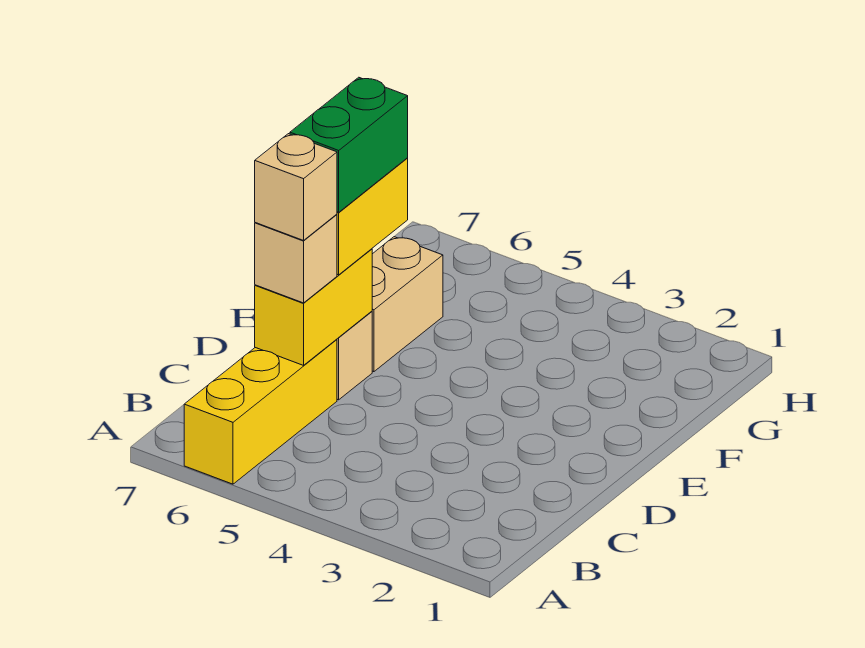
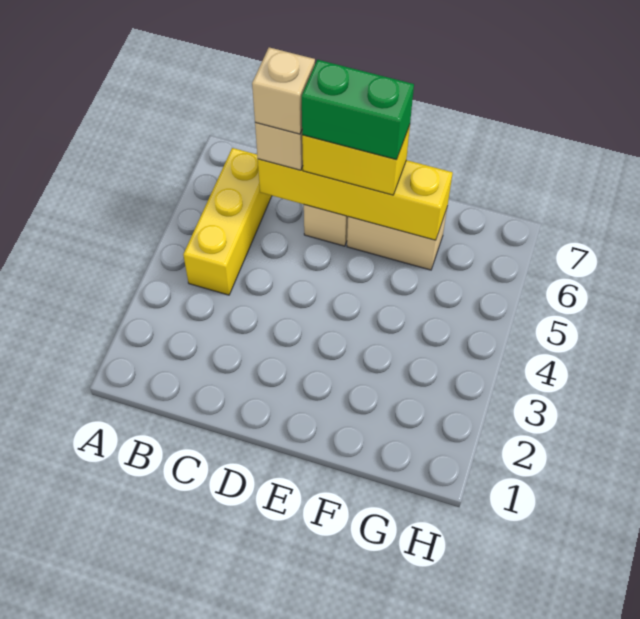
yellow 1x3 brick [184,339,337,484] -> yellow 1x3 brick turned to [183,148,272,295]
yellow 1x2 brick [255,249,372,365] -> yellow 1x4 brick [258,159,453,240]

